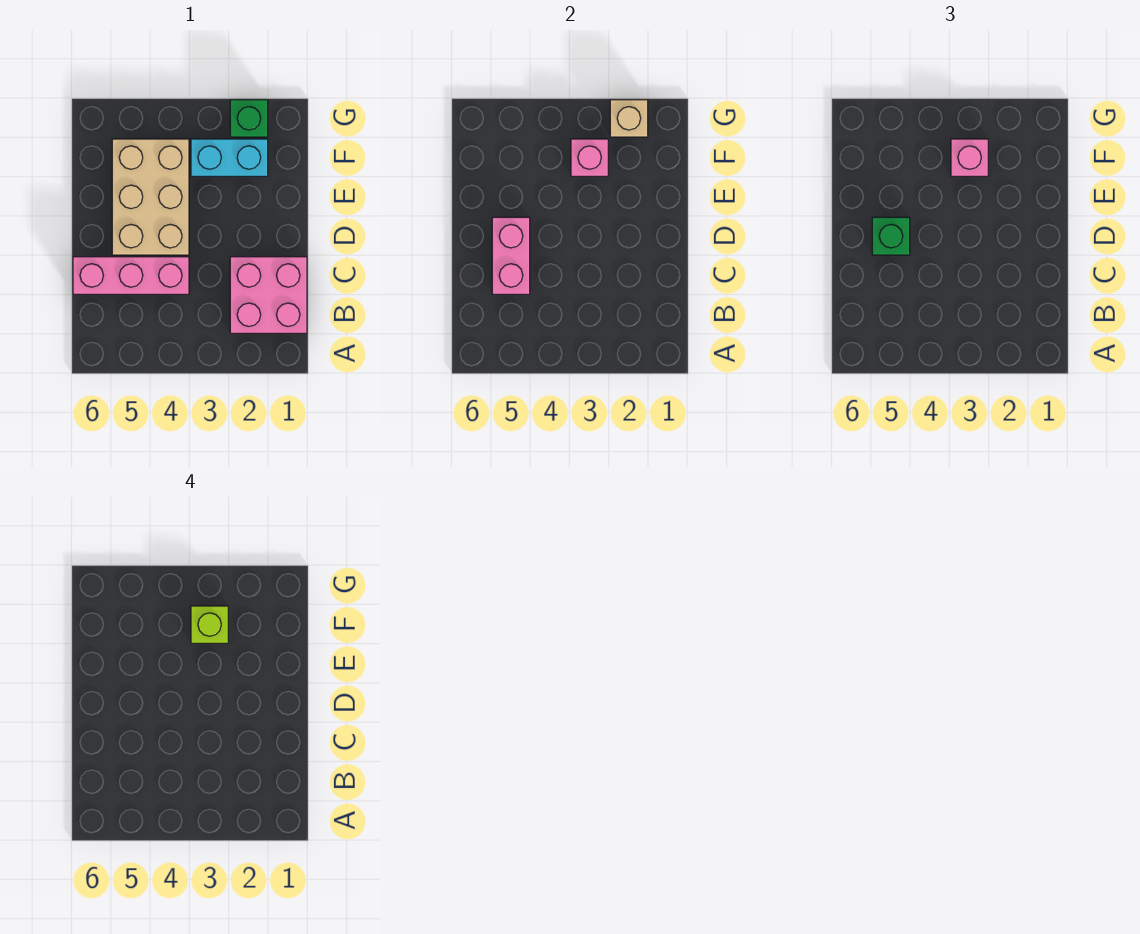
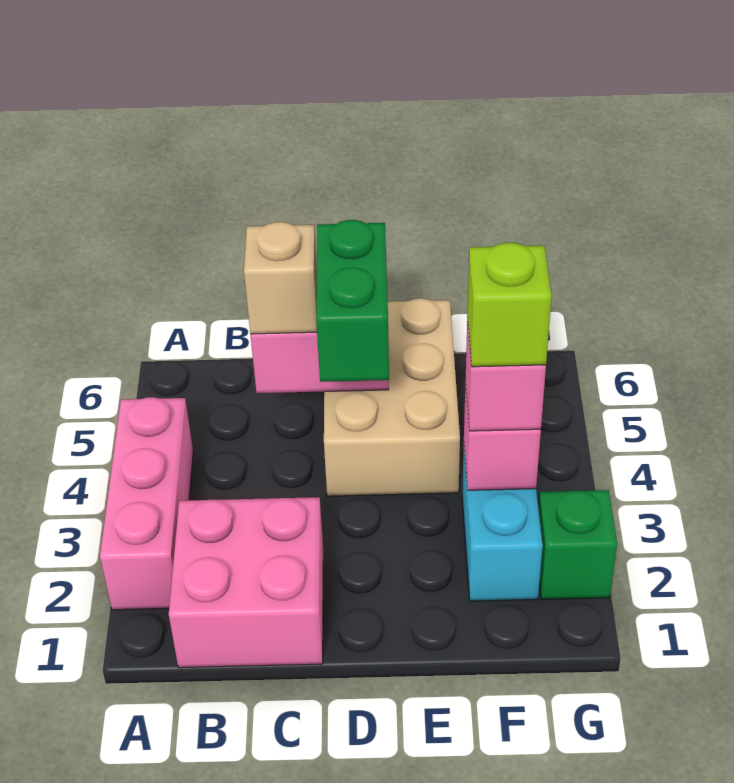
pink 1x3 brick [73,257,189,294] -> pink 1x3 brick moved to [100,397,193,610]
tan 2x3 brick [112,139,189,255] -> tan 2x3 brick turned to [324,298,460,496]
green 1x1 brick [872,217,910,255] -> green 1x2 brick [316,220,389,382]
tan 1x1 brick [610,100,648,137] -> tan 1x1 brick moved to [244,222,317,334]

